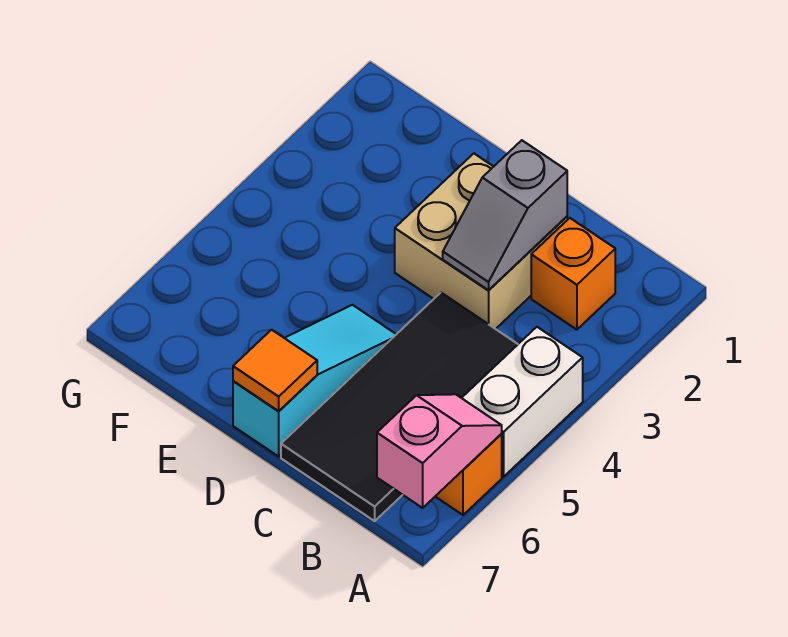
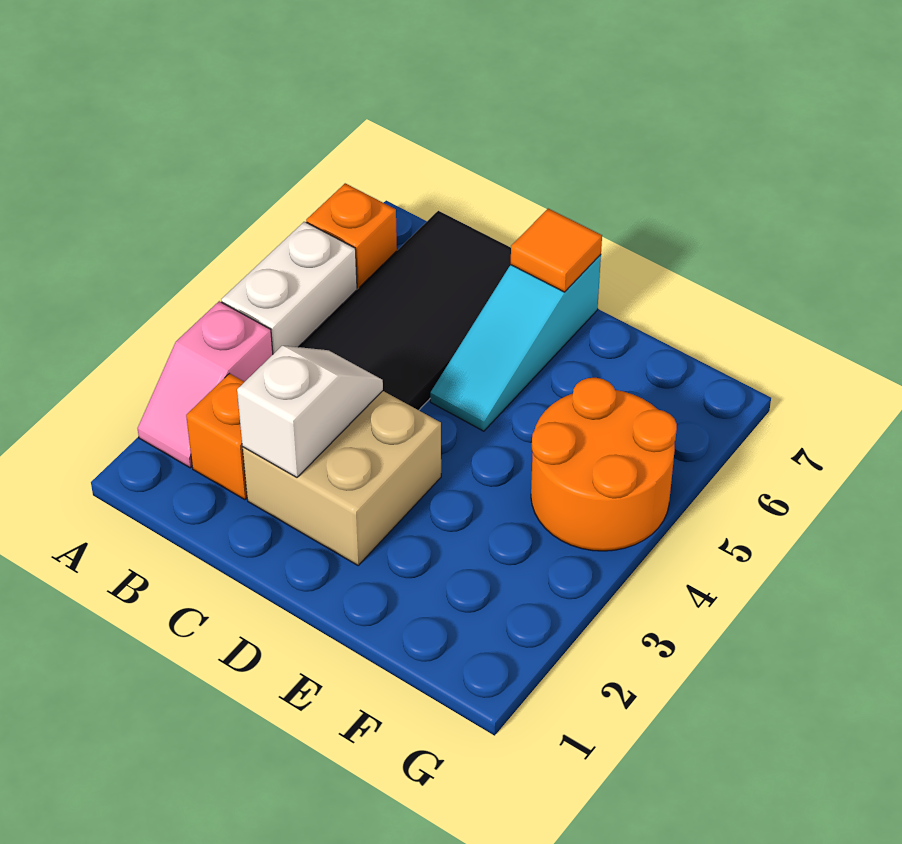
pink 1x2 slope [377,394,502,508] -> pink 1x2 slope moved to [138,301,273,468]
grey 1x2 slope [443,140,567,290] -> white 1x2 slope [237,346,383,477]
none -> orange 2x2 round brick [531,378,677,551]

